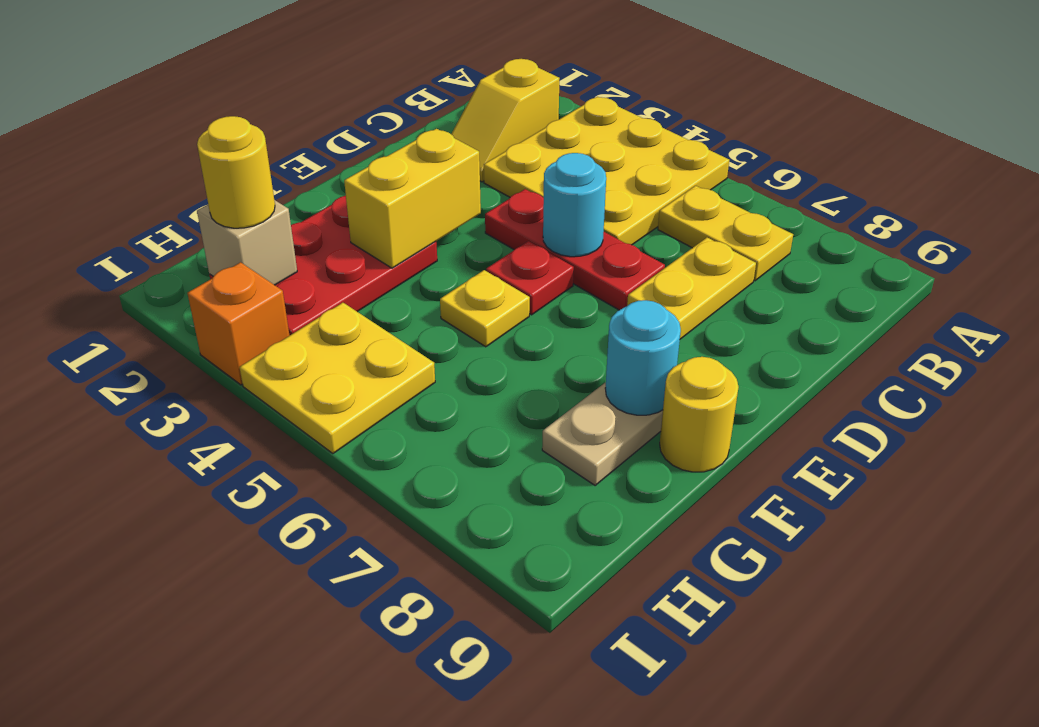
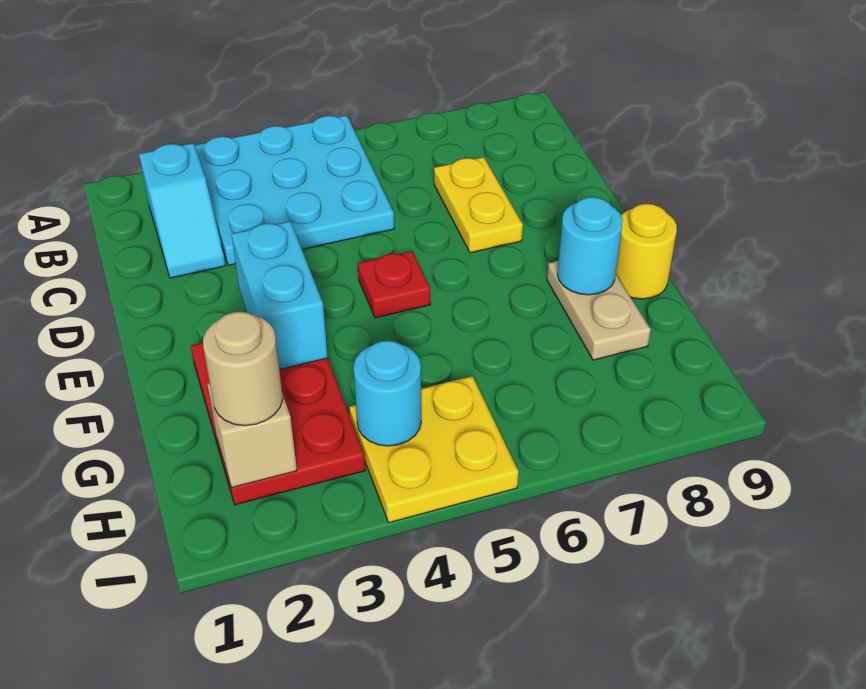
yellow 3x3 plate [484,97,729,245] -> cyan 3x3 plate [195,115,394,265]
yellow 1x2 slope [451,59,560,182] -> cyan 1x2 slope [139,143,225,278]
yellow 1x2 plate [658,186,793,281] -> none
red 1x3 plate [485,189,665,310] -> none
cyan 1x1 round brick [543,153,606,257] -> cyan 1x1 round brick moved to [353,341,421,446]
yellow 1x2 brick [344,129,481,268] -> cyan 1x2 brick [231,221,328,370]
yellow 1x1 plate [440,270,530,347] -> none
yellow 1x1 round brick [197,116,275,228] -> tan 1x1 round brick [203,312,283,426]
orange 1x1 brick [187,262,290,385] -> none

